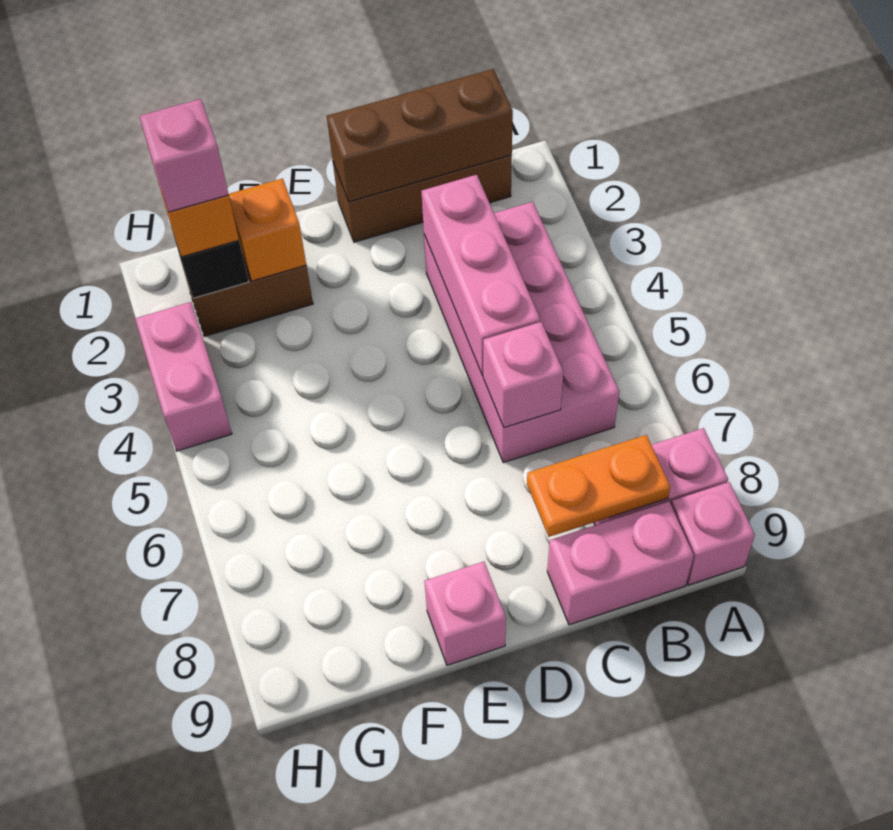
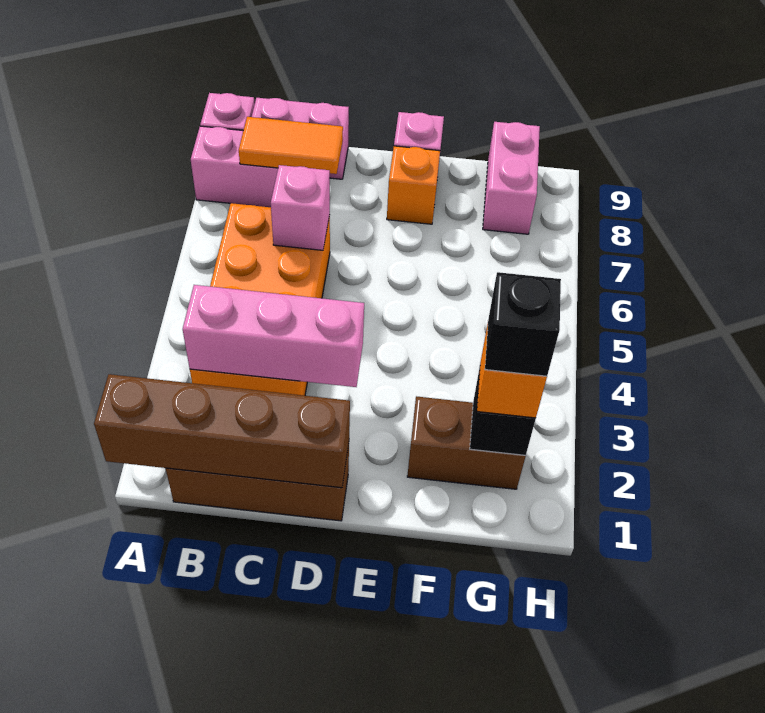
brown 1x3 brick [327,69,513,202] -> brown 1x4 brick [94,374,350,488]
pink 2x4 brick [424,202,619,463] -> orange 2x4 brick [190,203,330,396]
orange 1x2 plate [527,435,671,537] -> orange 1x2 tile [239,117,343,174]
pink 1x3 brick [422,175,540,376] -> pink 1x3 brick turned to [183,285,364,387]
orange 1x1 brick [229,178,306,281] -> orange 1x1 brick moved to [387,146,440,224]
pink 1x1 brick [139,99,229,212] -> black 1x1 brick [485,272,561,376]
pink 1x2 brick [135,302,232,451] -> pink 1x2 brick moved to [483,122,540,234]

